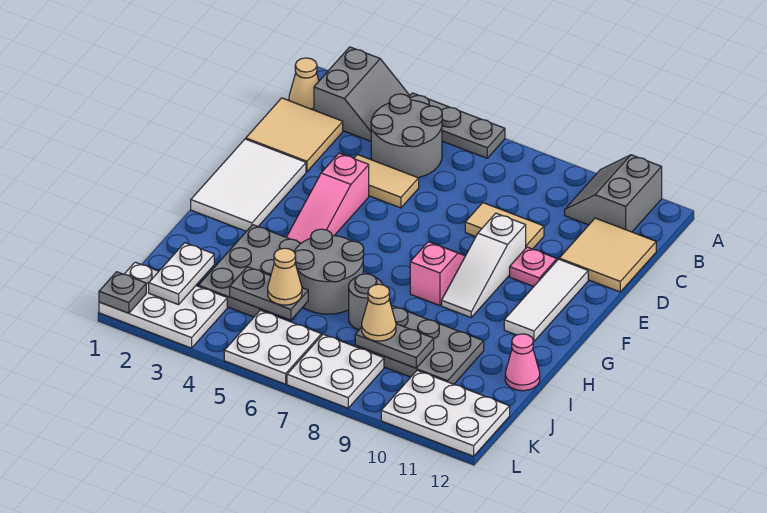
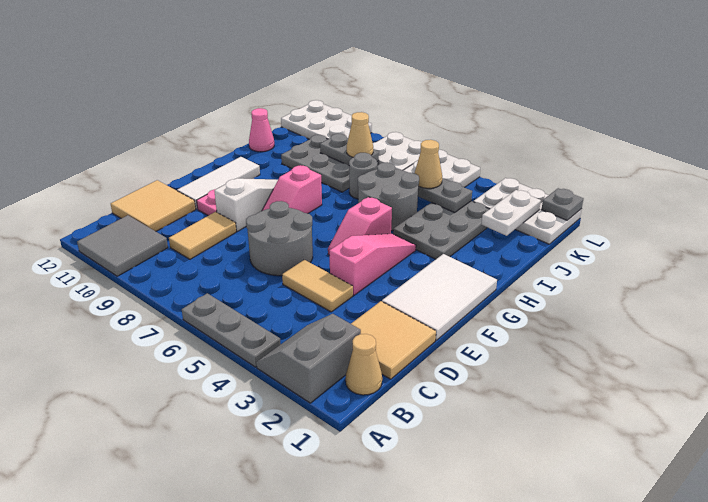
grey 2x2 slope [565,155,662,232] -> grey 2x2 tile [77,215,168,276]
grey 2x2 round brick [371,94,442,178] -> grey 2x2 round brick moved to [246,201,313,276]
tan 1x2 tile [465,203,544,249] -> tan 1x2 tile turned to [169,212,236,259]
none -> pink 1x2 slope [328,197,392,255]

